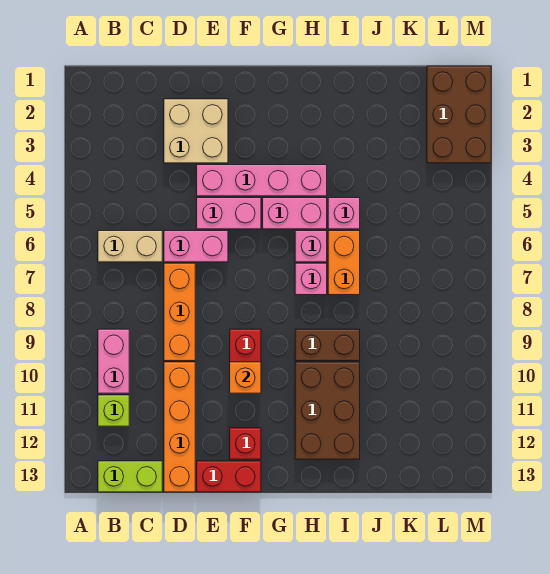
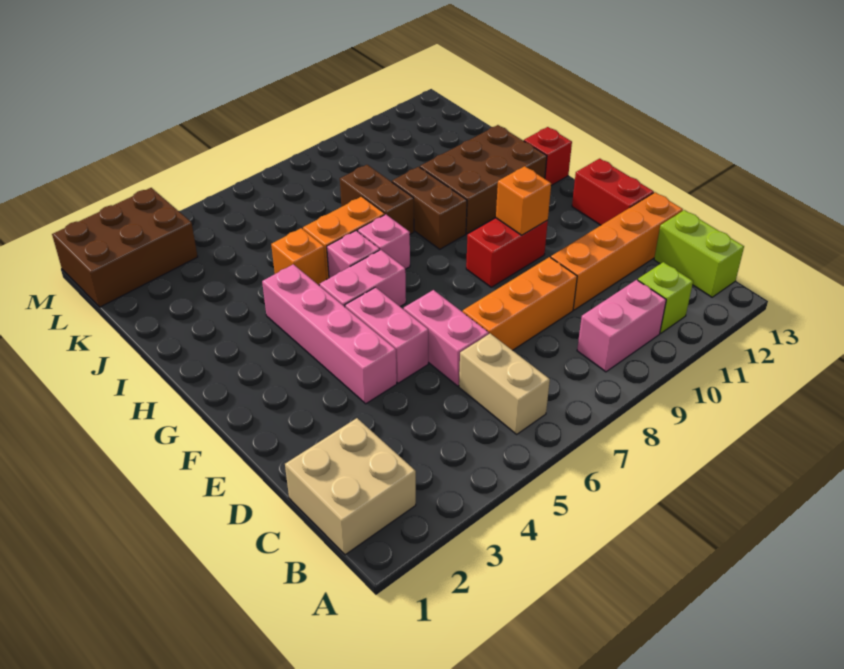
tan 2x2 brick [164,99,228,163] -> tan 2x2 brick moved to [285,418,416,555]
red 1x1 brick [230,428,261,459] -> red 1x1 brick moved to [524,127,572,185]
pink 1x2 brick [263,198,327,229] -> pink 1x2 brick turned to [320,250,406,307]
pink 1x1 brick [328,198,360,229] -> orange 1x1 brick [271,228,327,285]
none -> brown 1x2 brick [340,165,414,234]

